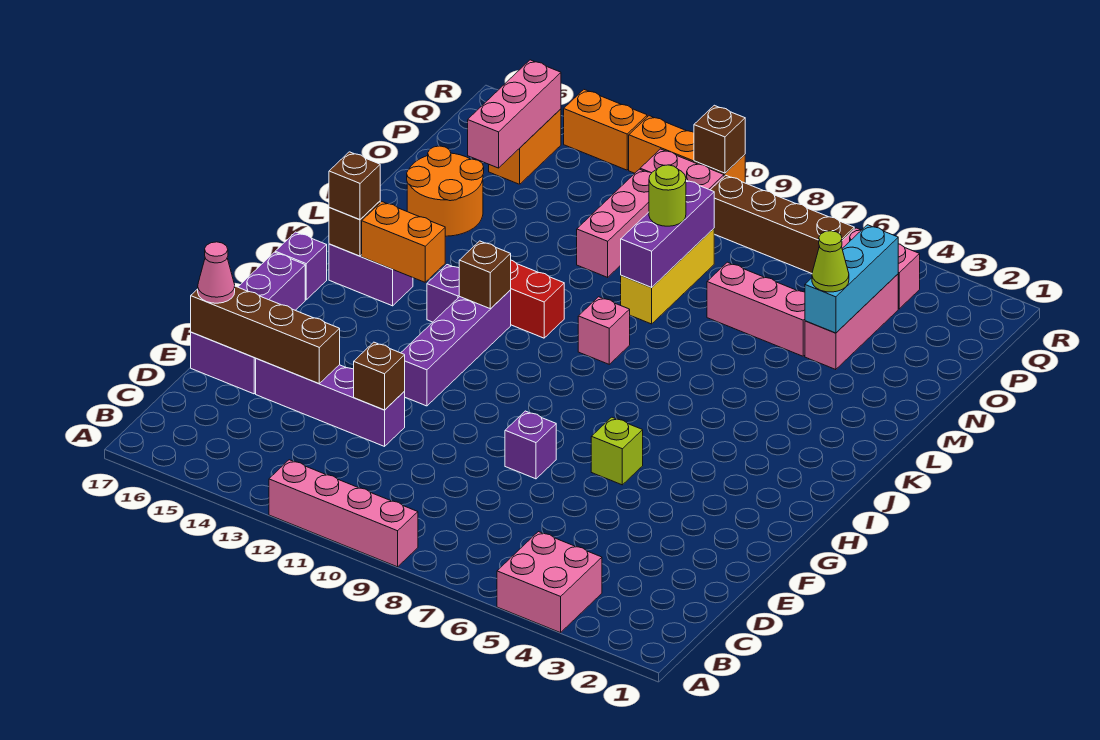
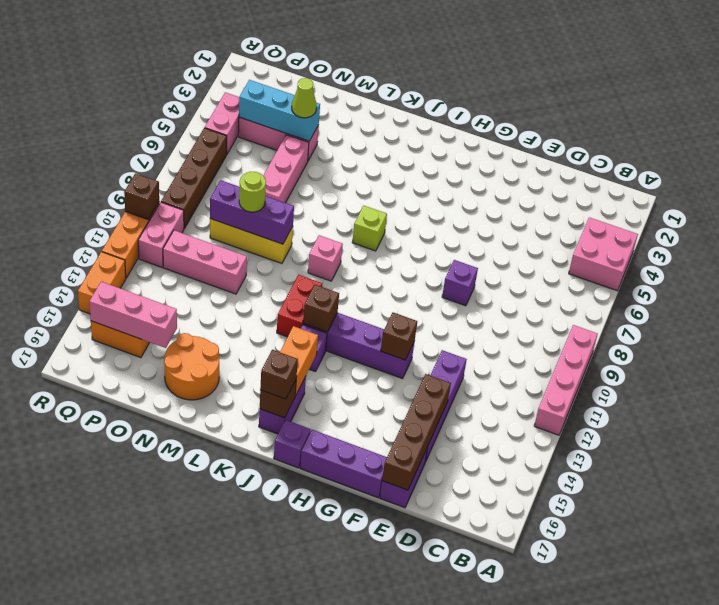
brown 1x1 brick [354,342,405,410] -> brown 1x1 brick moved to [381,313,417,360]
pink 1x1 cone [198,242,235,303] -> none
lime 1x1 brick [591,417,643,485] -> lime 1x1 brick moved to [352,206,387,251]

